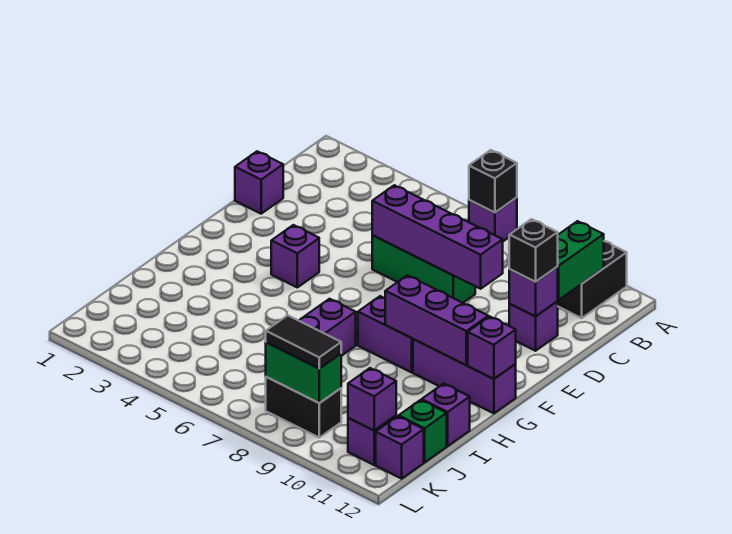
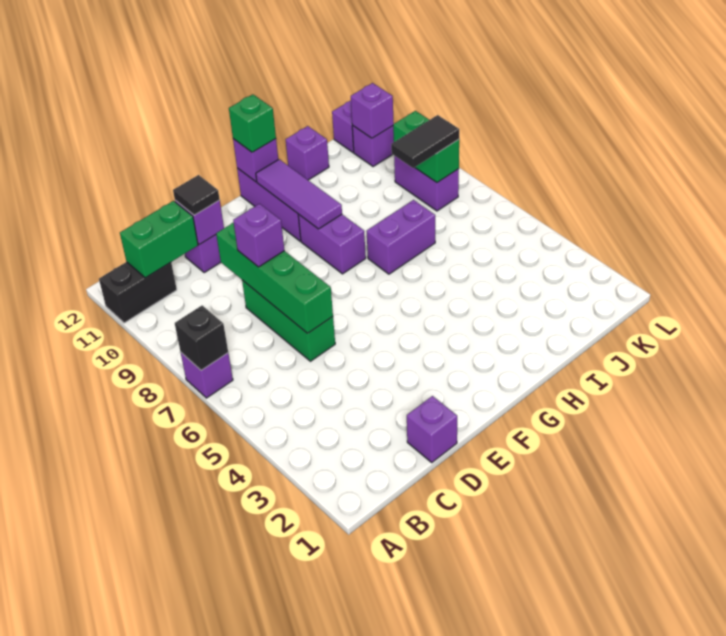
purple 1x4 brick [372,185,503,289] -> green 1x4 brick [216,223,333,333]
black 1x1 brick [509,219,558,282] -> black 1x1 tile [173,175,220,215]
purple 1x1 brick [271,225,319,287] -> purple 1x1 brick moved to [233,204,284,267]
purple 1x3 brick [385,275,488,365] -> purple 1x3 tile [256,159,342,229]
green 1x1 brick [399,400,447,462] -> green 1x1 brick moved to [229,94,276,152]
black 1x2 brick [266,377,341,437] -> purple 1x2 brick [394,156,459,211]
black 1x2 tile [266,315,341,369] -> black 1x2 tile turned to [391,115,459,168]

